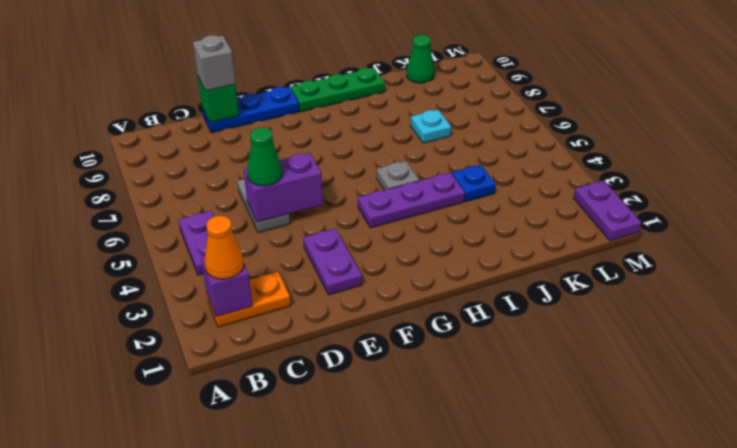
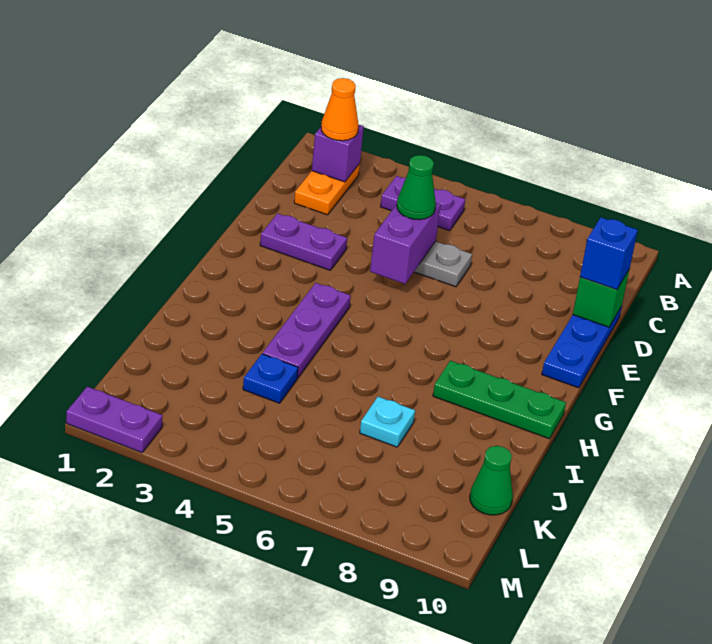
grey 1x1 brick [193,35,235,91] -> blue 1x1 brick [580,217,638,290]
green 1x3 plate [291,68,385,112] -> green 1x3 plate turned to [433,361,566,439]
grey 1x1 plate [377,161,419,190] -> none

